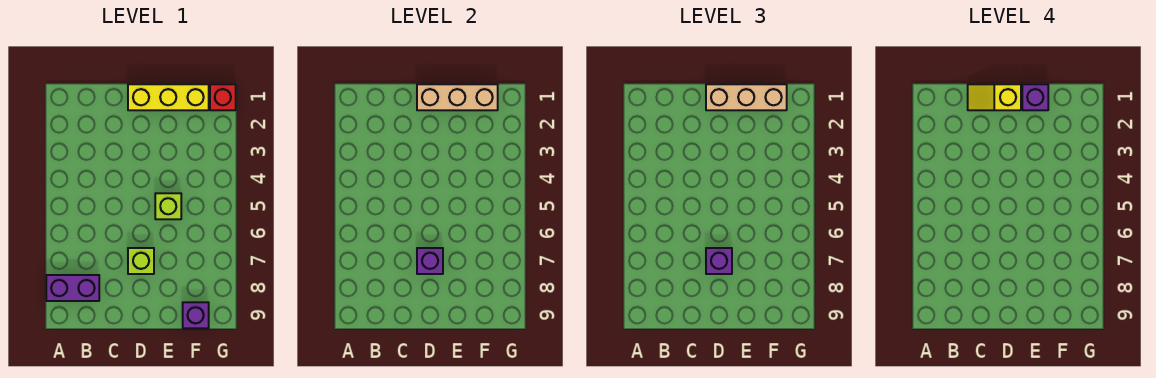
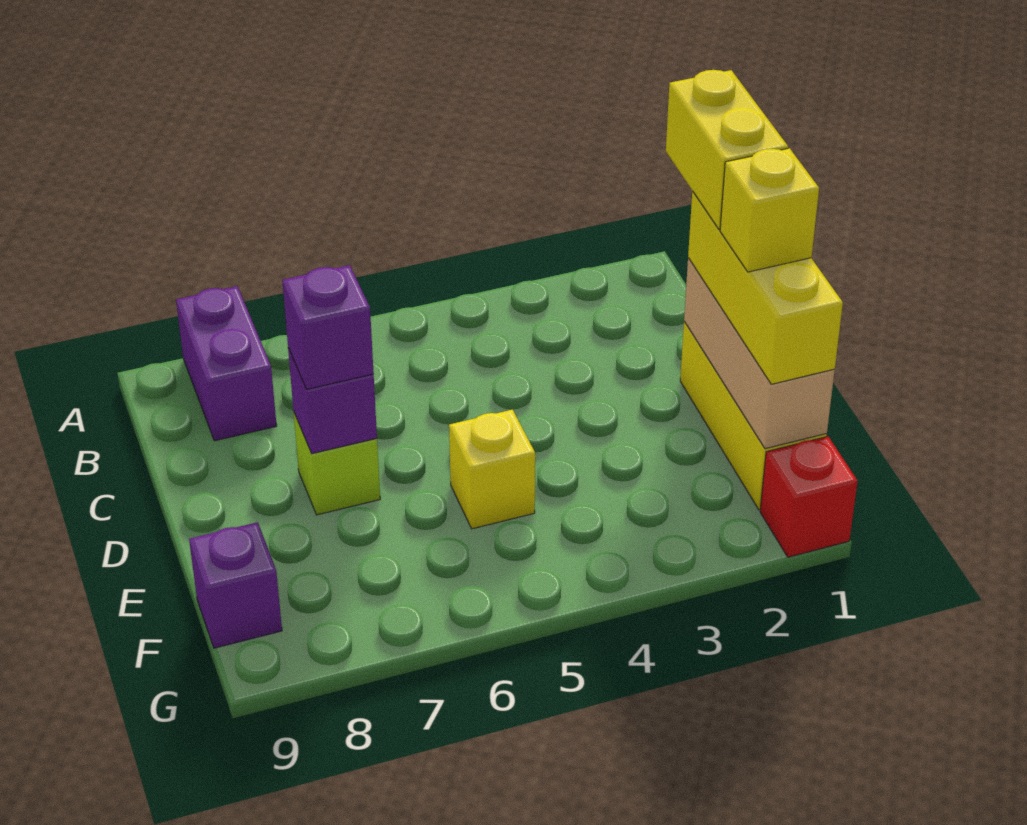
yellow 1x2 slope [968,84,1021,110] -> yellow 1x2 brick [666,70,788,229]
tan 1x3 brick [706,84,787,110] -> yellow 1x3 brick [688,192,843,384]
purple 1x1 brick [1022,84,1048,110] -> yellow 1x1 brick [720,148,819,272]
lime 1x1 brick [155,193,181,219] -> yellow 1x1 brick [449,410,535,529]

